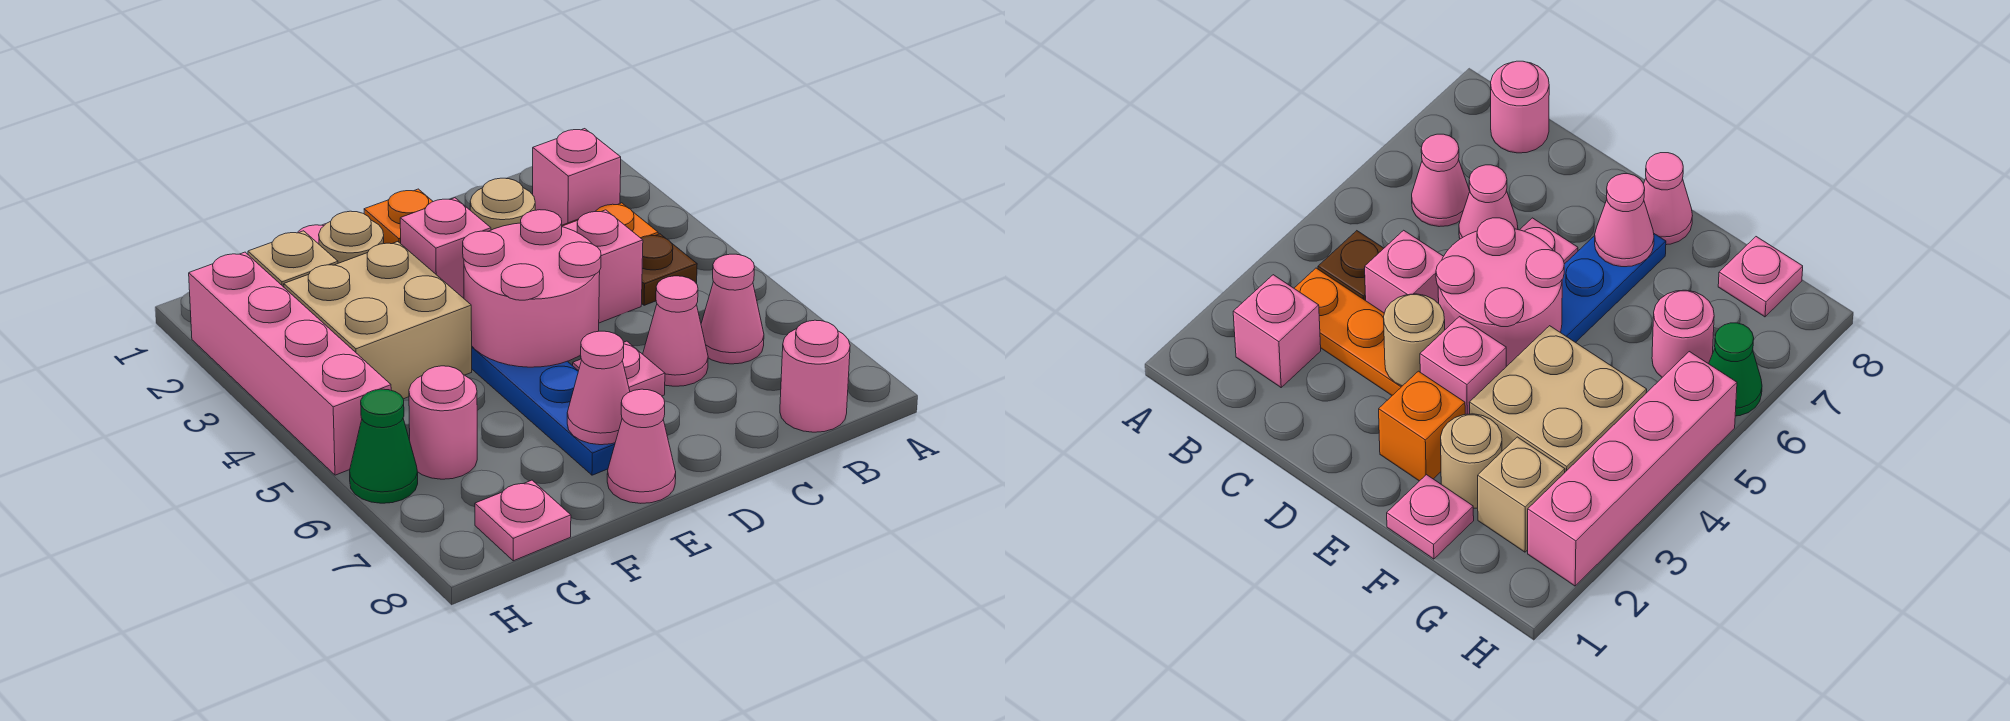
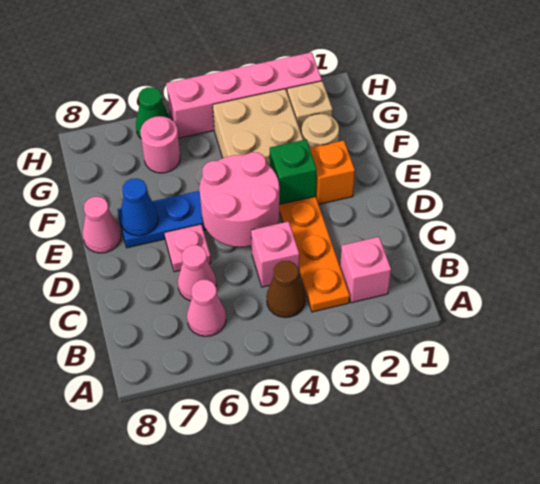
brown 1x1 plate [641,234,697,305] -> brown 1x1 cone [266,261,305,318]
pink 1x1 round brick [780,320,850,432] -> none
tan 1x1 round brick [470,178,535,230] -> none
pink 1x1 brick [400,198,491,298] -> green 1x1 brick [270,139,317,204]
pink 1x1 cone [567,331,630,445] -> blue 1x1 cone [120,179,158,236]
pink 1x1 plate [1387,475,1474,559] -> none
pink 1x1 plate [475,480,571,561] -> none

